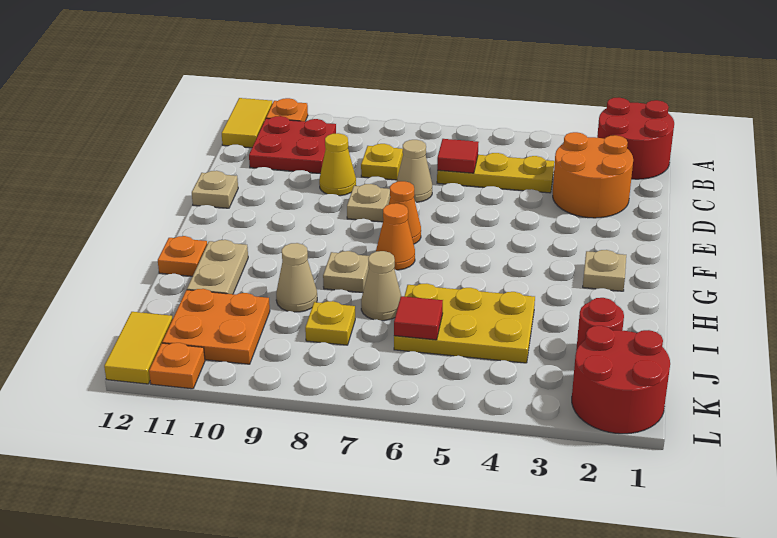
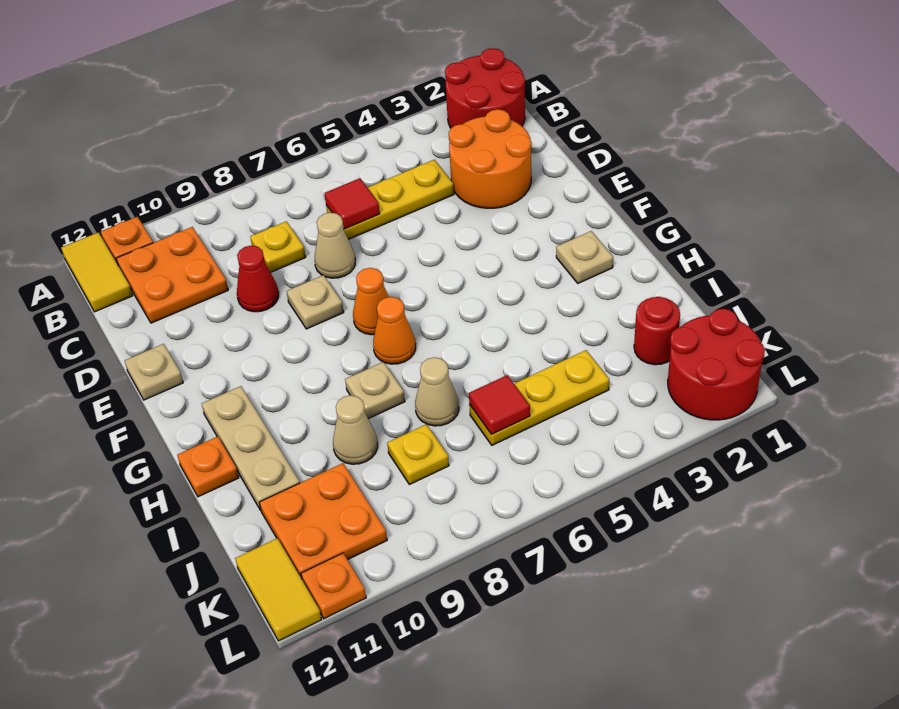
red 2x2 plate [249,116,336,174] -> orange 2x2 plate [116,227,228,323]
yellow 1x1 cone [319,133,356,196] -> red 1x1 cone [237,246,279,312]
tan 1x2 plate [187,240,248,294] -> tan 1x3 plate [202,386,300,510]
yellow 2x3 plate [394,284,535,363] -> yellow 1x3 plate [469,350,609,445]

